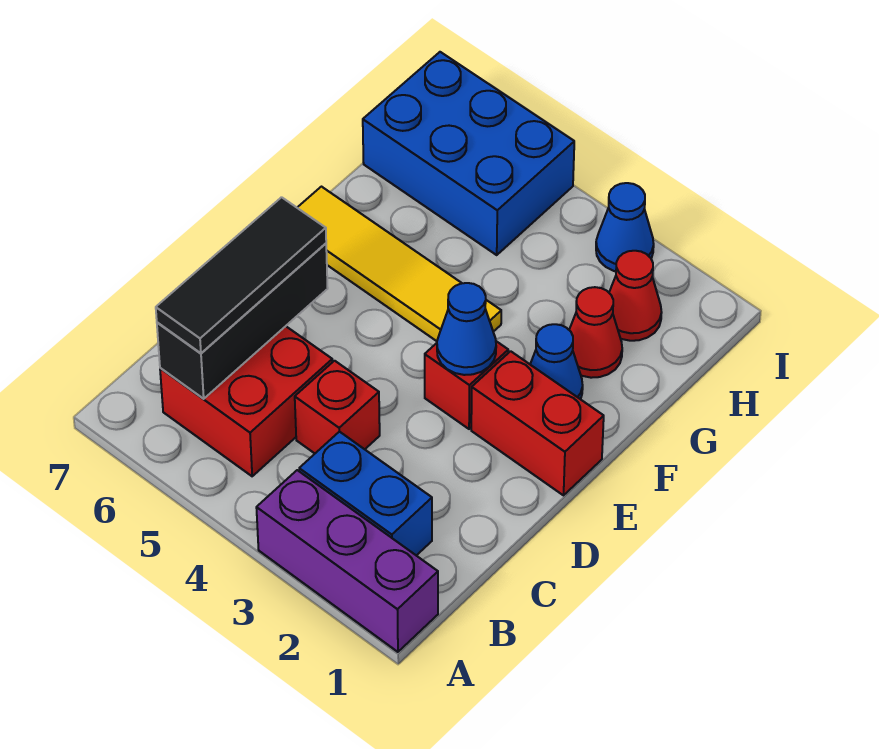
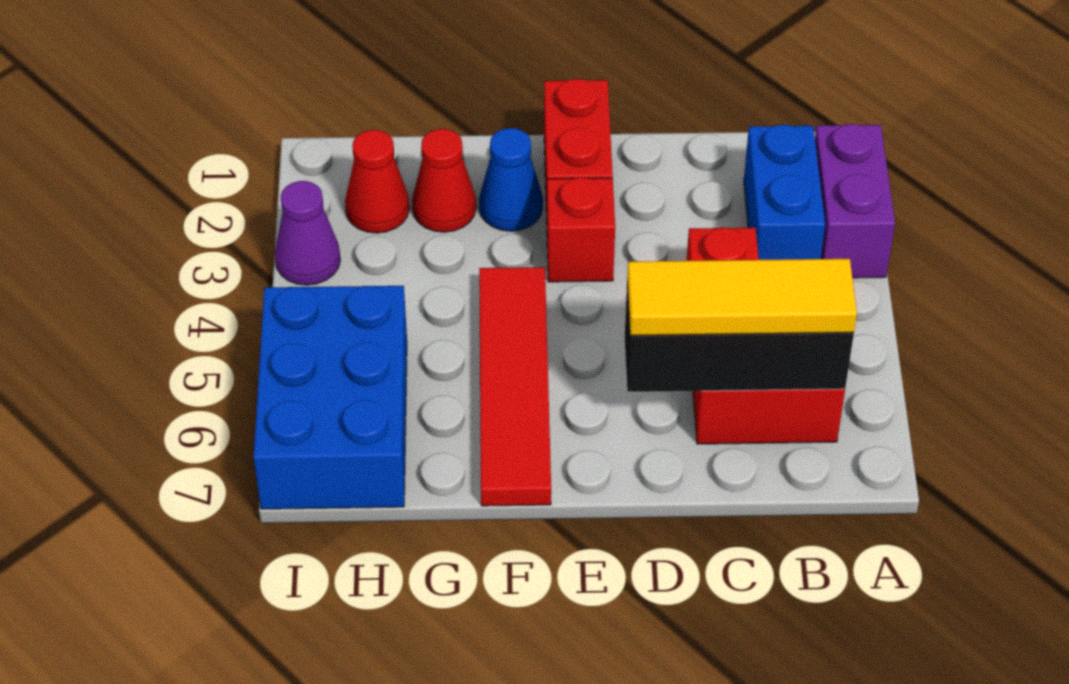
purple 1x3 brick [256,470,438,652] -> purple 1x2 brick [815,124,895,278]
black 1x3 tile [156,197,326,353] -> yellow 1x3 tile [627,259,857,336]
blue 1x1 cone [437,283,496,375] -> none
yellow 1x4 tile [297,187,501,341] -> red 1x4 tile [479,267,551,506]
blue 1x1 cone [596,183,654,271] -> purple 1x1 cone [275,181,340,285]

